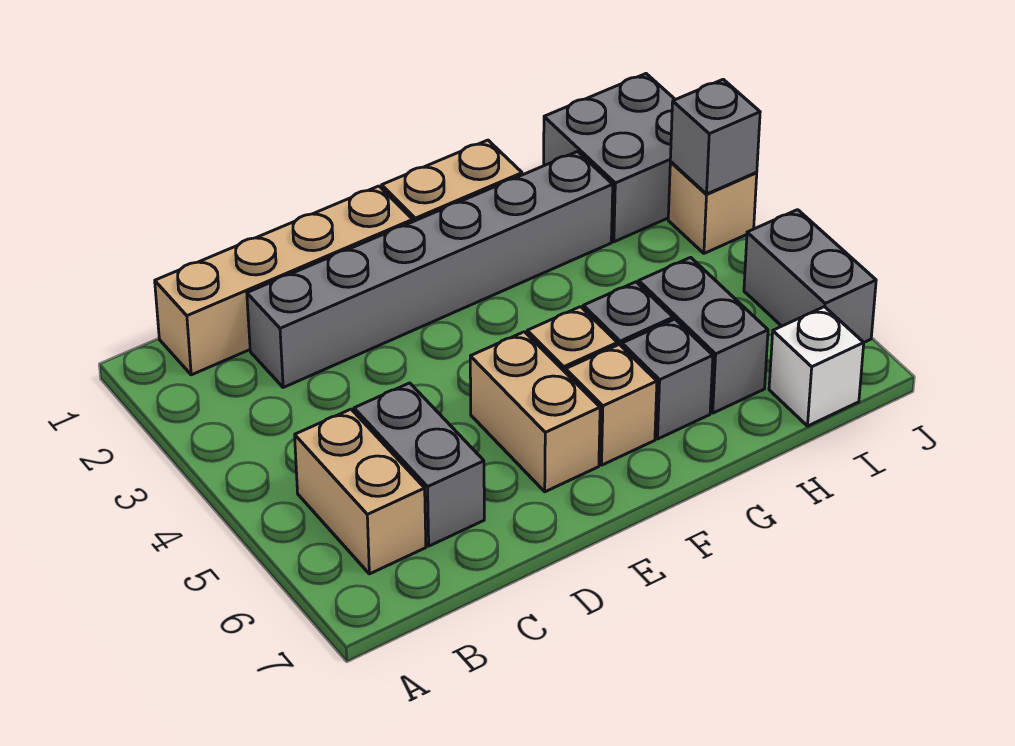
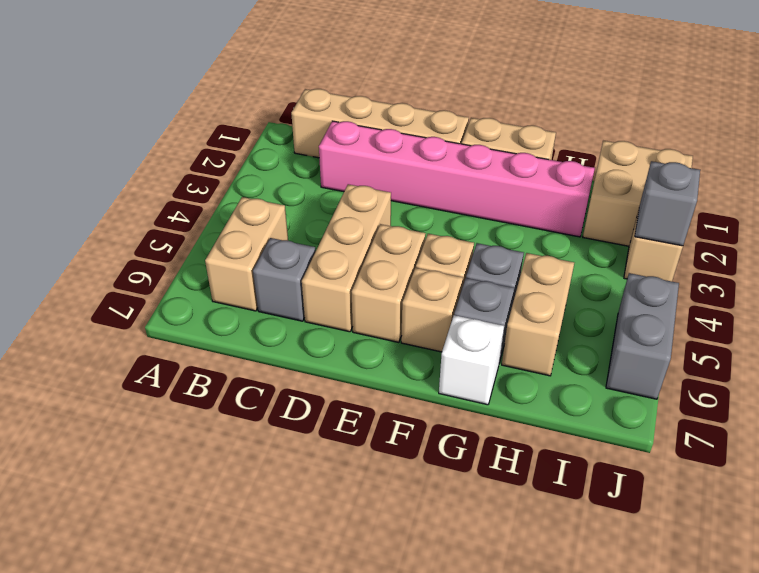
grey 1x6 brick [247,152,613,387] -> pink 1x6 brick [319,121,595,237]
grey 1x2 brick [354,383,484,546] -> grey 1x1 brick [253,238,316,321]
none -> tan 1x3 brick [302,184,391,332]
grey 1x2 brick [639,257,768,413] -> tan 1x2 brick [502,253,574,376]
grey 2x2 brick [544,74,675,242] -> tan 2x2 brick [583,141,693,246]
white 1x1 brick [769,307,864,426] -> white 1x1 brick moved to [439,315,504,405]

